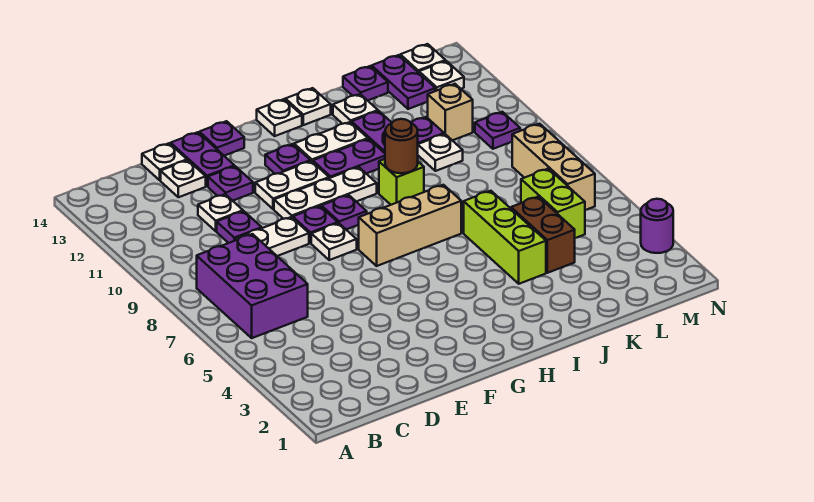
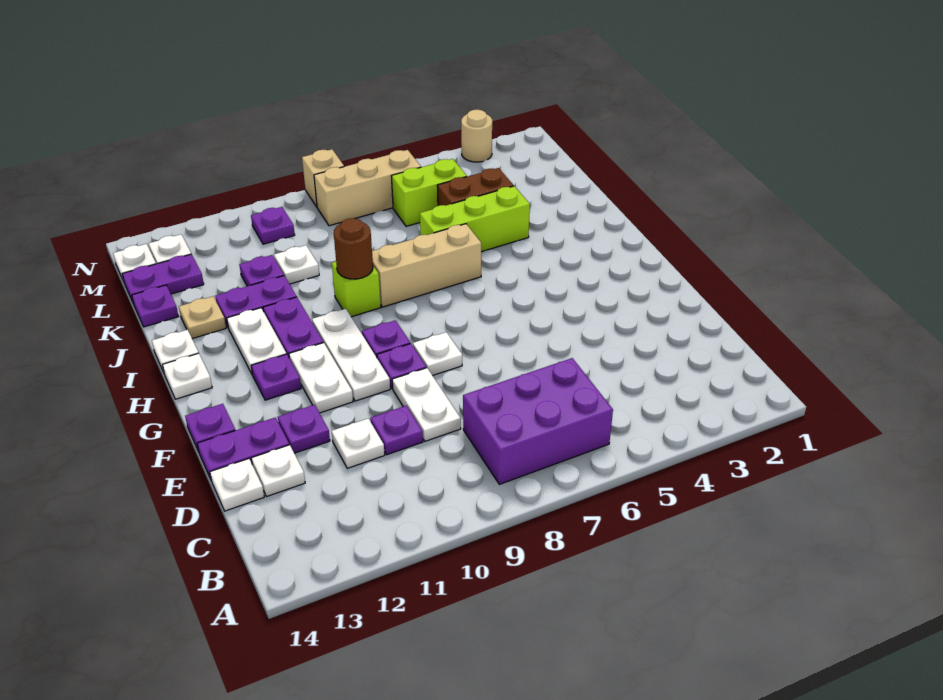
tan 1x3 brick [359,185,461,266] -> tan 1x3 brick turned to [372,224,481,307]
white 1x1 plate [333,94,378,124] -> tan 1x1 plate [179,296,226,339]
tan 1x1 brick [428,84,473,140] -> tan 1x1 brick moved to [302,149,344,207]
purple 1x1 round brick [641,199,673,253] -> tan 1x1 round brick [461,109,492,162]

